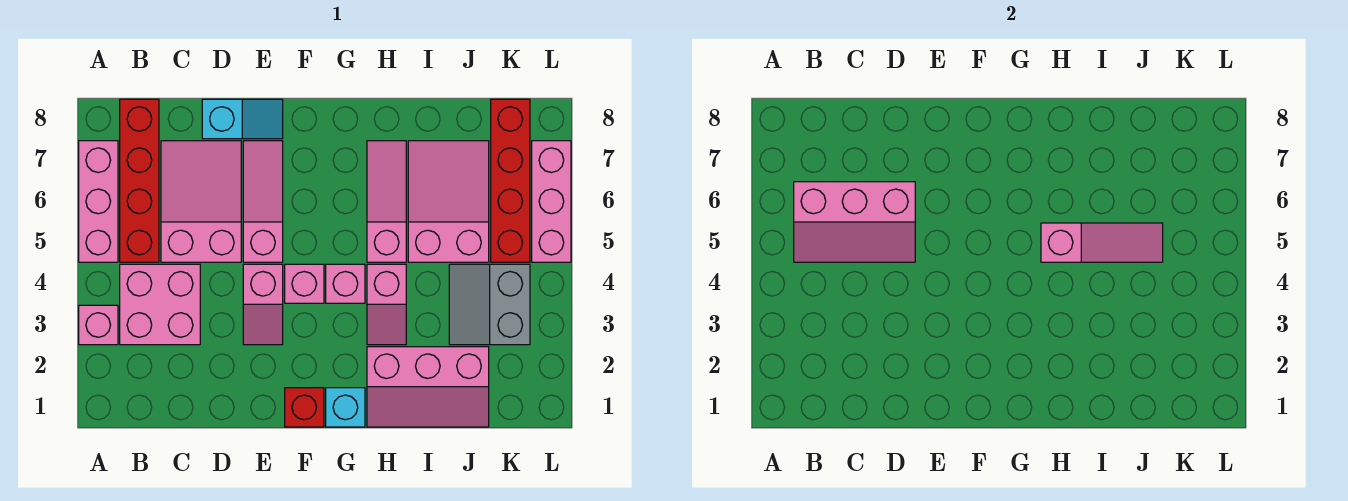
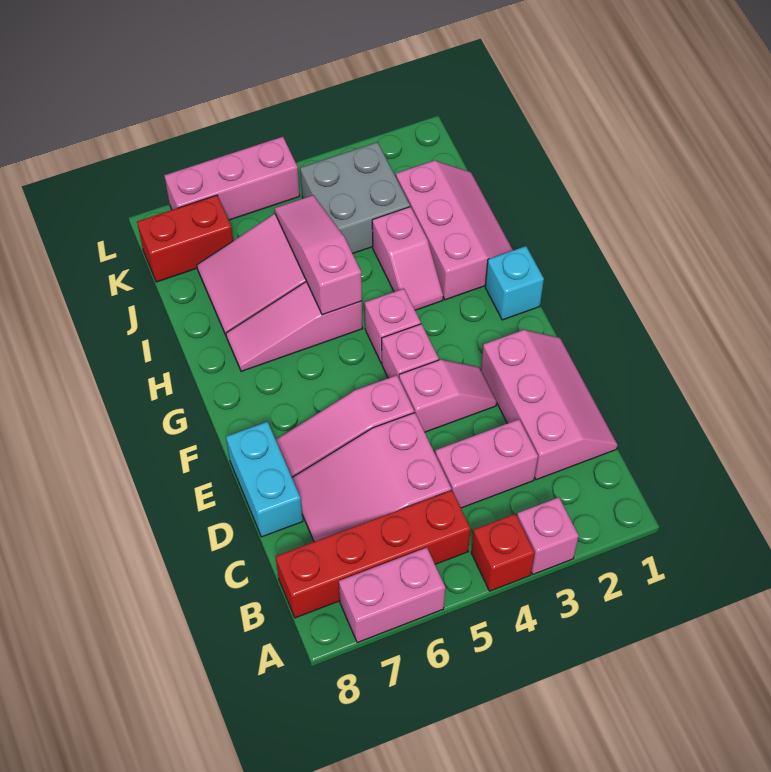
pink 1x3 brick [79,141,118,262] -> pink 1x2 brick [339,548,445,643]
pink 2x2 brick [120,264,200,345] -> pink 1x2 brick [435,419,538,508]
pink 2x3 slope [794,182,915,262] -> pink 2x3 slope moved to [481,330,618,480]
cyan 1x2 slope [202,99,283,139] -> cyan 1x2 brick [226,422,303,537]
red 1x1 brick [285,388,324,427] -> red 1x1 brick moved to [471,514,535,591]
pink 1x2 slope [367,264,406,345] -> pink 1x2 slope turned to [372,207,443,310]
grey 2x2 slope [449,264,530,345] -> grey 2x2 brick [300,142,410,254]
red 1x4 brick [491,99,530,262] -> red 1x2 brick [137,195,233,282]

